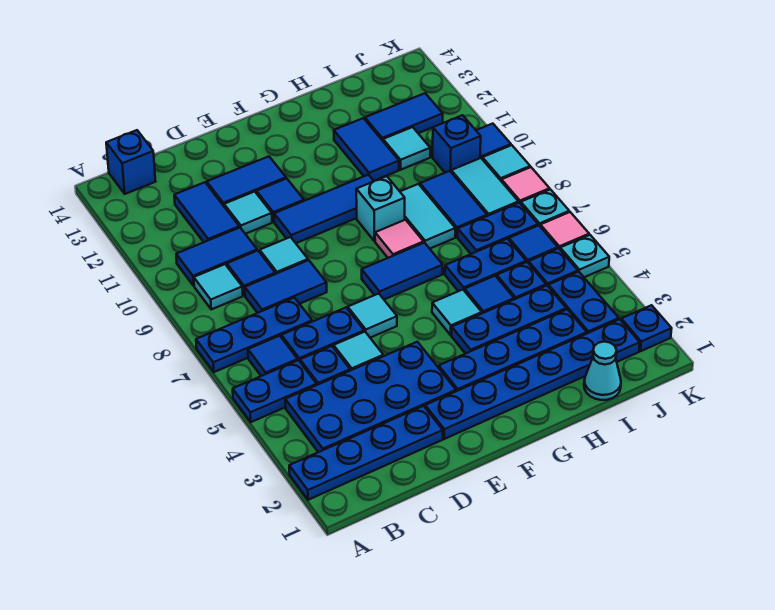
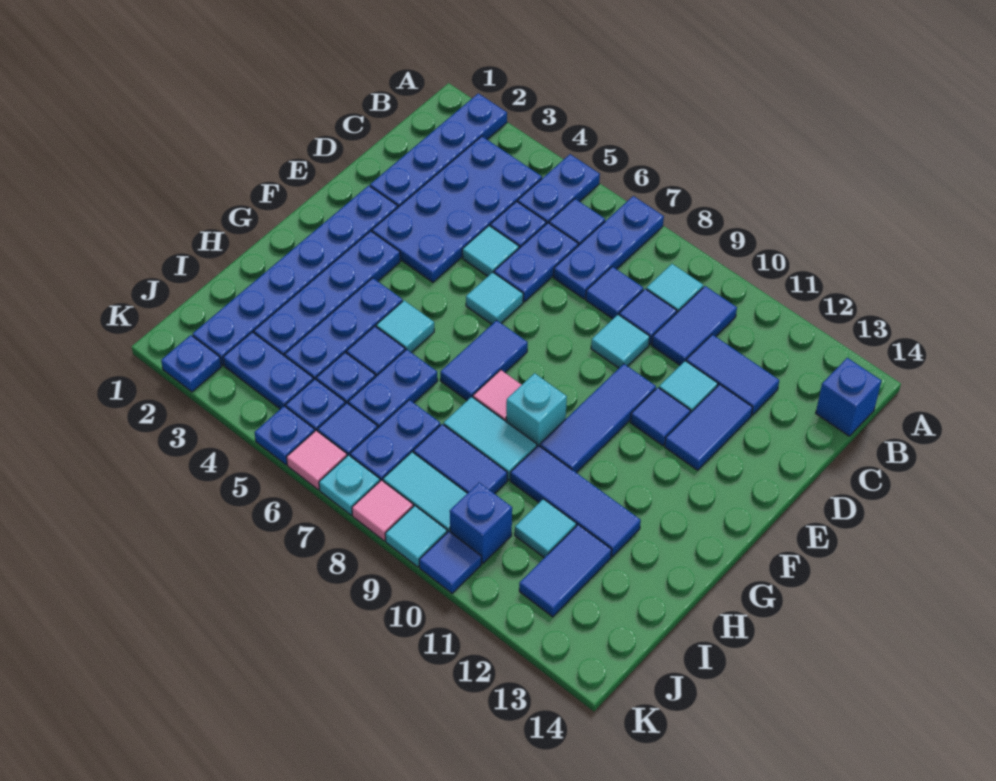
blue 1x2 tile [245,260,327,313] -> blue 1x1 tile [586,267,643,319]
blue 1x2 tile [334,118,399,181] -> blue 1x3 tile [510,446,641,557]
cyan 1x1 cone [584,342,621,400] -> none
cyan 1x1 plate [560,235,609,277] -> blue 1x1 plate [254,406,315,465]

